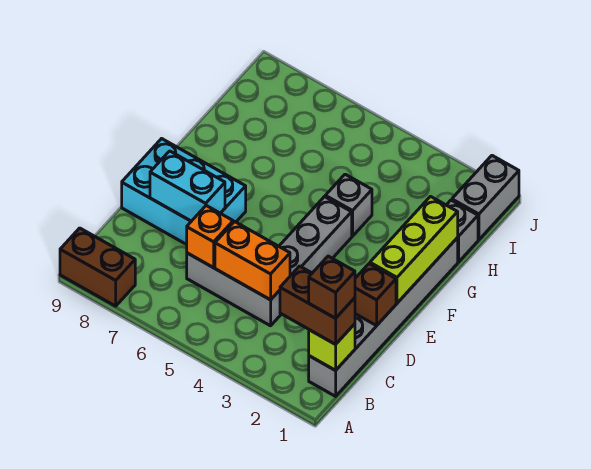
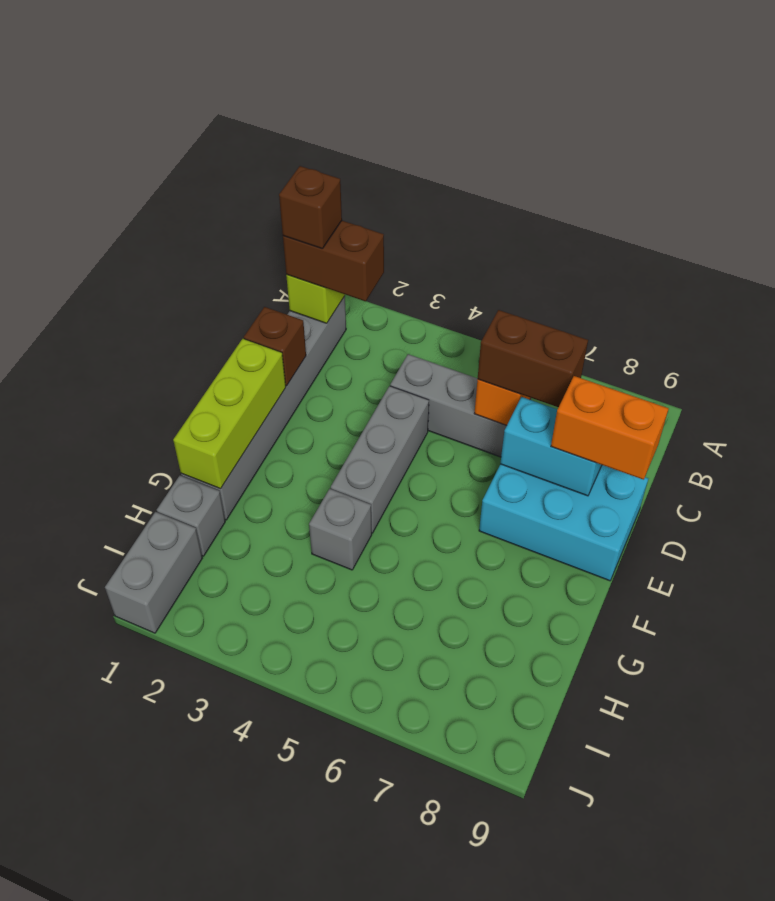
brown 1x2 brick [60,228,135,306] -> brown 1x2 brick moved to [478,310,588,407]
orange 1x2 brick [215,222,290,300] -> orange 1x2 brick moved to [551,376,669,480]

